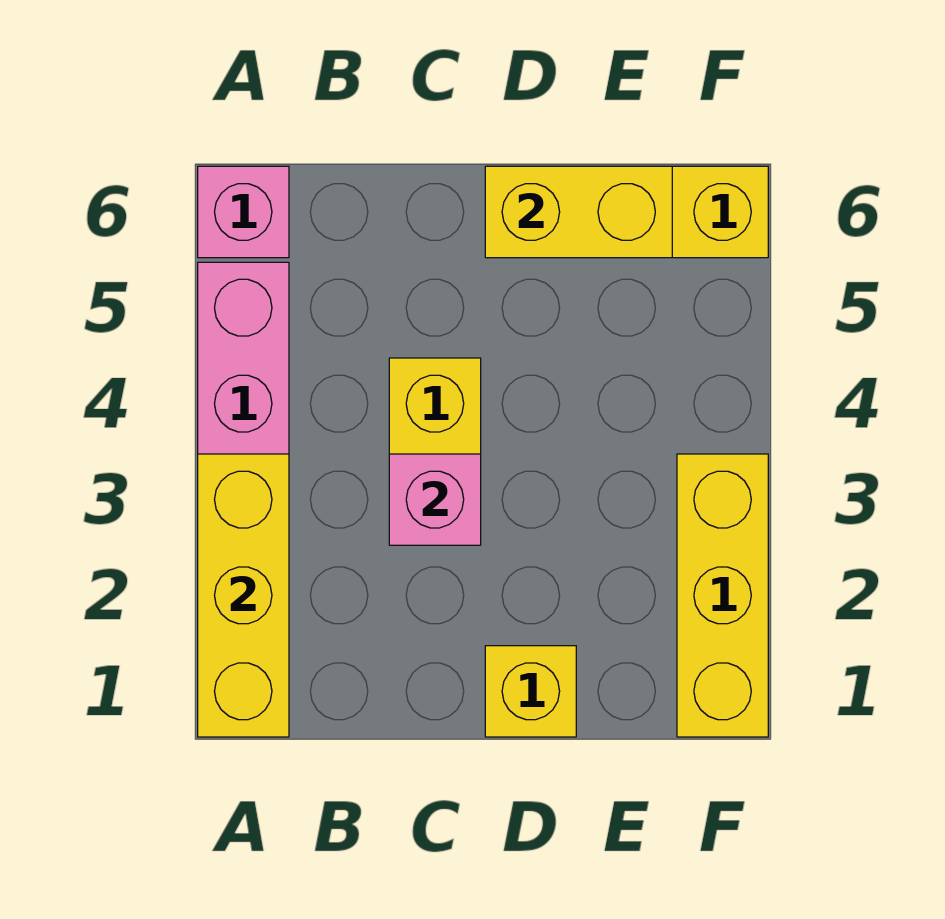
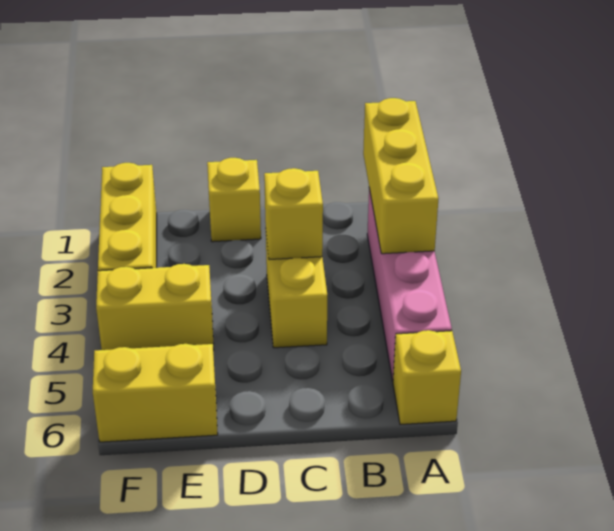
pink 1x1 brick [198,166,289,258] -> yellow 1x1 brick [393,330,461,424]
pink 1x1 brick [389,454,481,545] -> yellow 1x1 brick [264,168,323,259]
yellow 1x2 brick [485,166,672,258] -> yellow 1x2 brick moved to [96,264,214,351]

